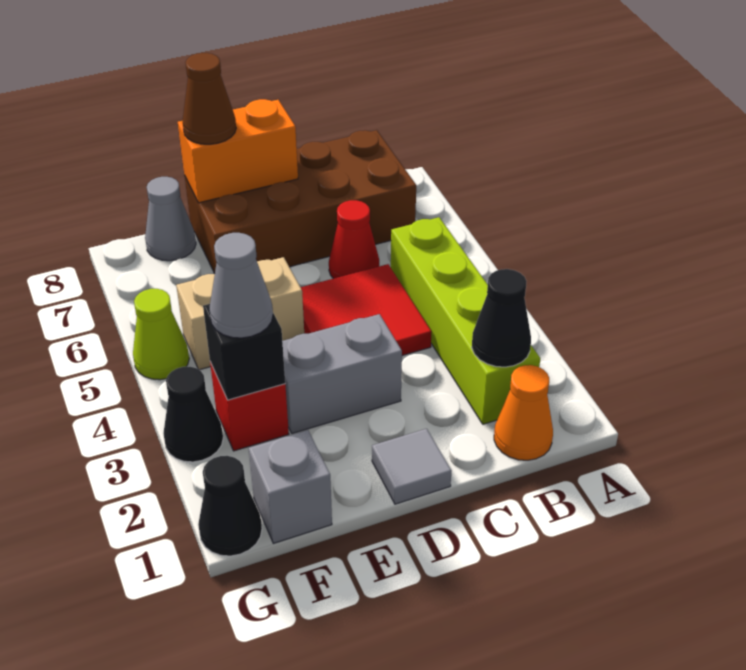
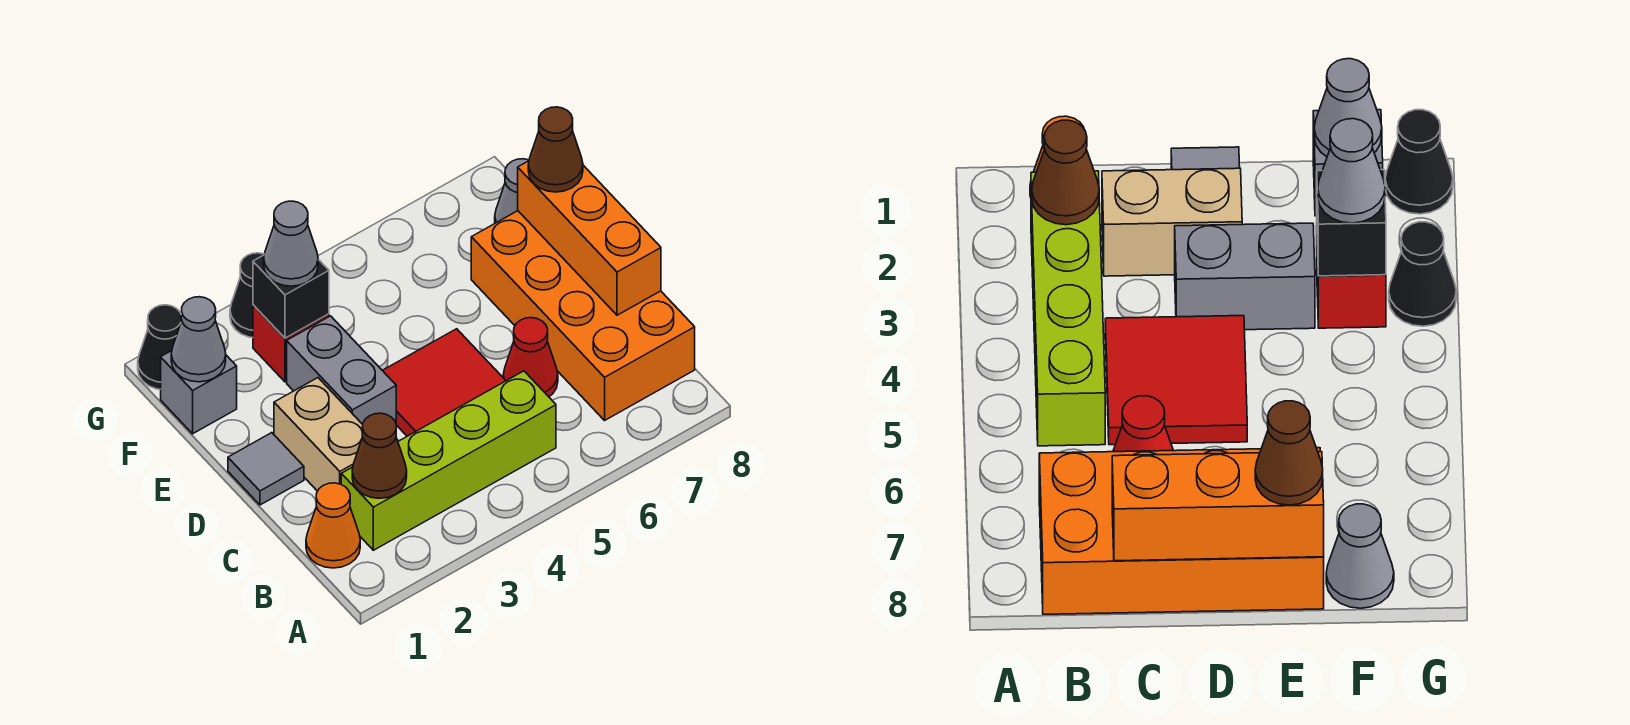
black 1x1 cone [472,269,531,367] -> brown 1x1 cone [352,413,407,498]
brown 2x4 brick [184,130,416,274] -> orange 2x4 brick [471,211,695,420]
orange 1x2 brick [178,99,298,203] -> orange 1x3 brick [518,161,661,315]
tan 1x2 brick [176,257,304,370] -> tan 1x2 brick moved to [274,378,363,491]
none -> grey 1x1 cone [171,297,226,382]
lime 1x1 cone [133,289,189,380] -> none

